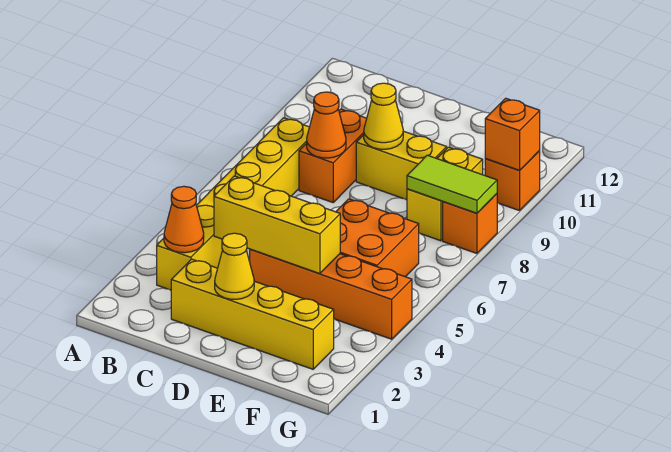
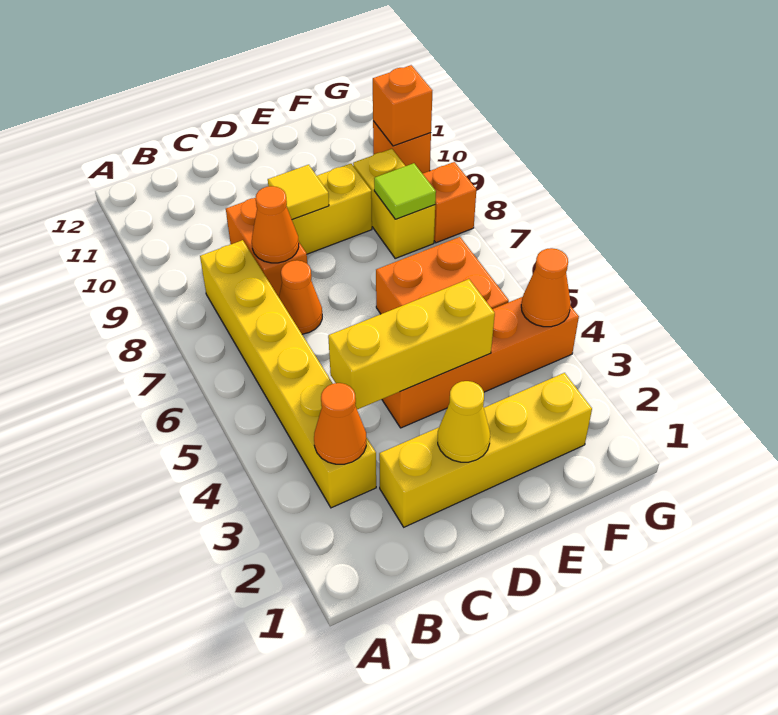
none -> orange 1x1 cone [279,260,322,334]
yellow 1x1 cone [364,83,403,149] -> yellow 1x1 tile [268,165,329,219]
lime 1x2 tile [407,155,497,213] -> lime 1x1 tile [374,163,436,219]
none -> orange 1x1 cone [521,248,571,327]

